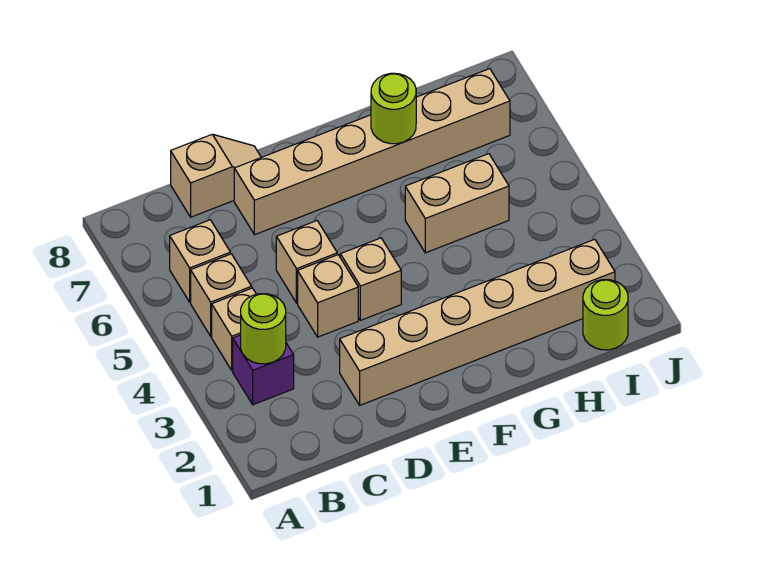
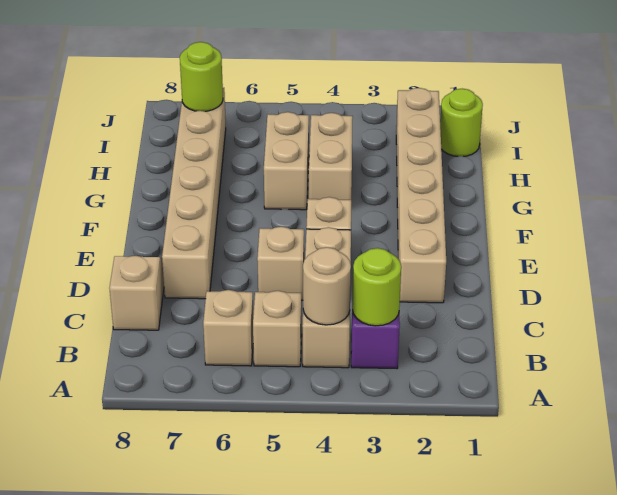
none -> tan 1x1 round brick [303,247,351,325]
none -> tan 1x2 brick [309,113,353,200]
lime 1x1 round brick [371,73,416,144] -> lime 1x1 round brick moved to [180,42,223,111]

